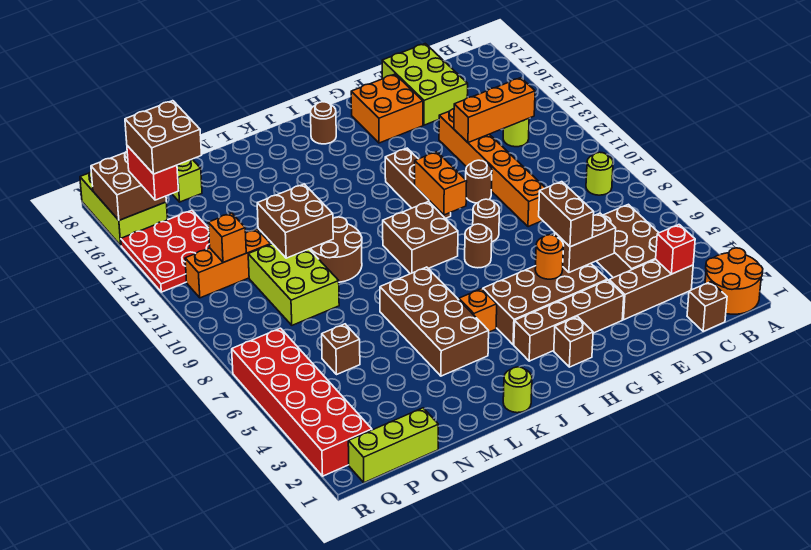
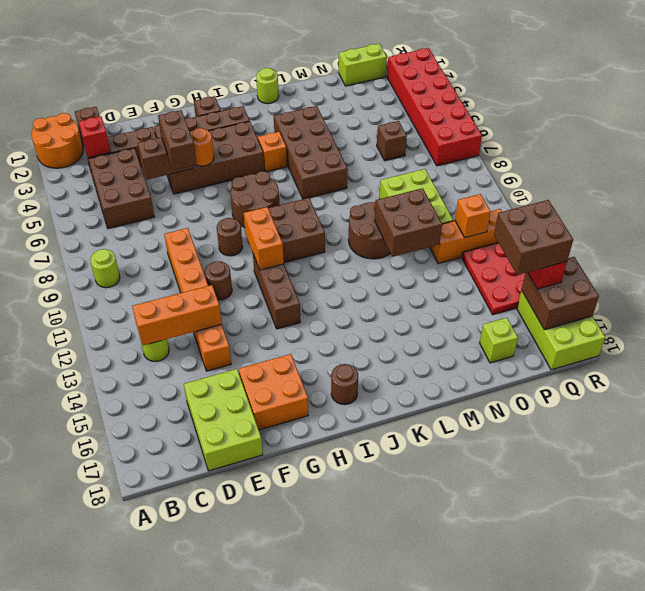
brown 1x1 round brick [465,224,492,268] -> brown 2x2 round brick [230,171,279,227]
lime 1x3 brick [348,408,438,483] -> lime 1x2 brick [339,44,387,86]

